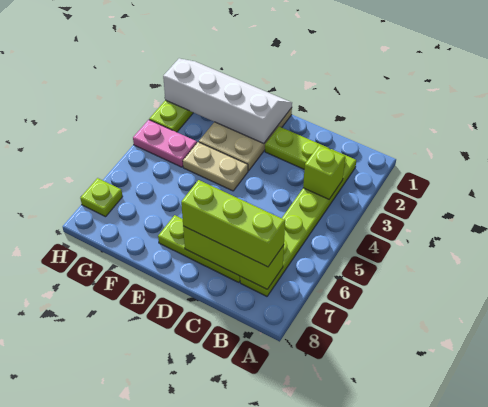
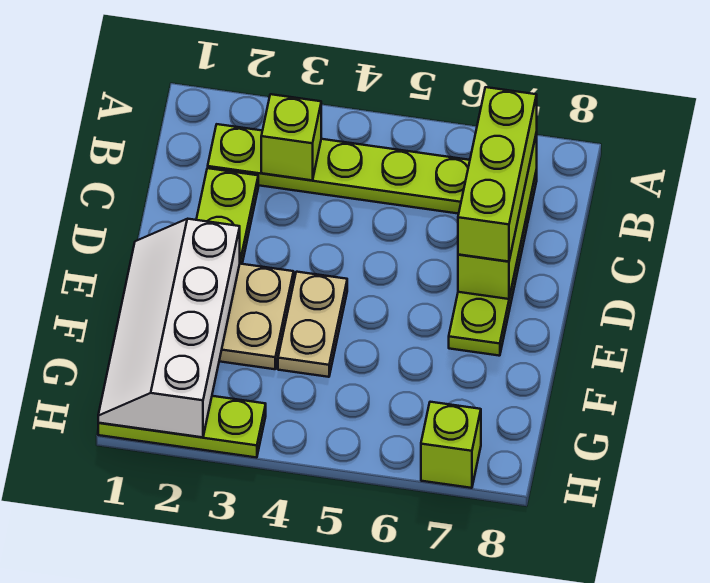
pink 1x2 plate [133,120,197,167] -> none
lime 1x1 plate [80,178,123,217] -> lime 1x1 brick [421,402,481,488]

